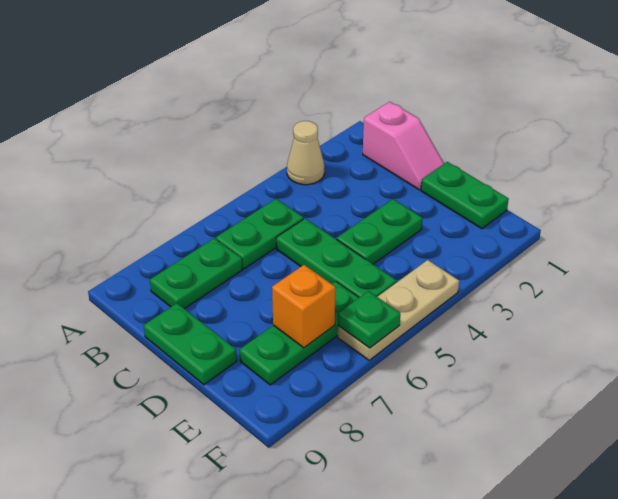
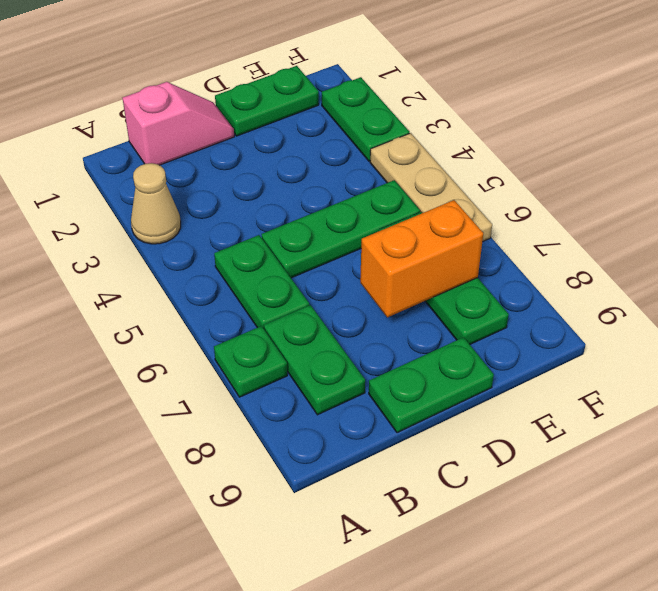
green 1x2 plate [337,199,423,264] -> green 1x2 plate moved to [322,77,410,161]
orange 1x1 brick [272,265,336,348] -> orange 1x2 brick [360,200,483,317]
green 1x1 plate [338,291,400,348] -> green 1x1 plate moved to [214,326,287,397]

